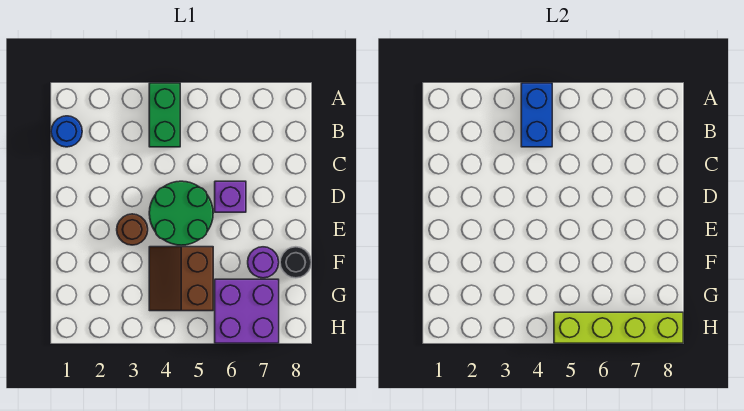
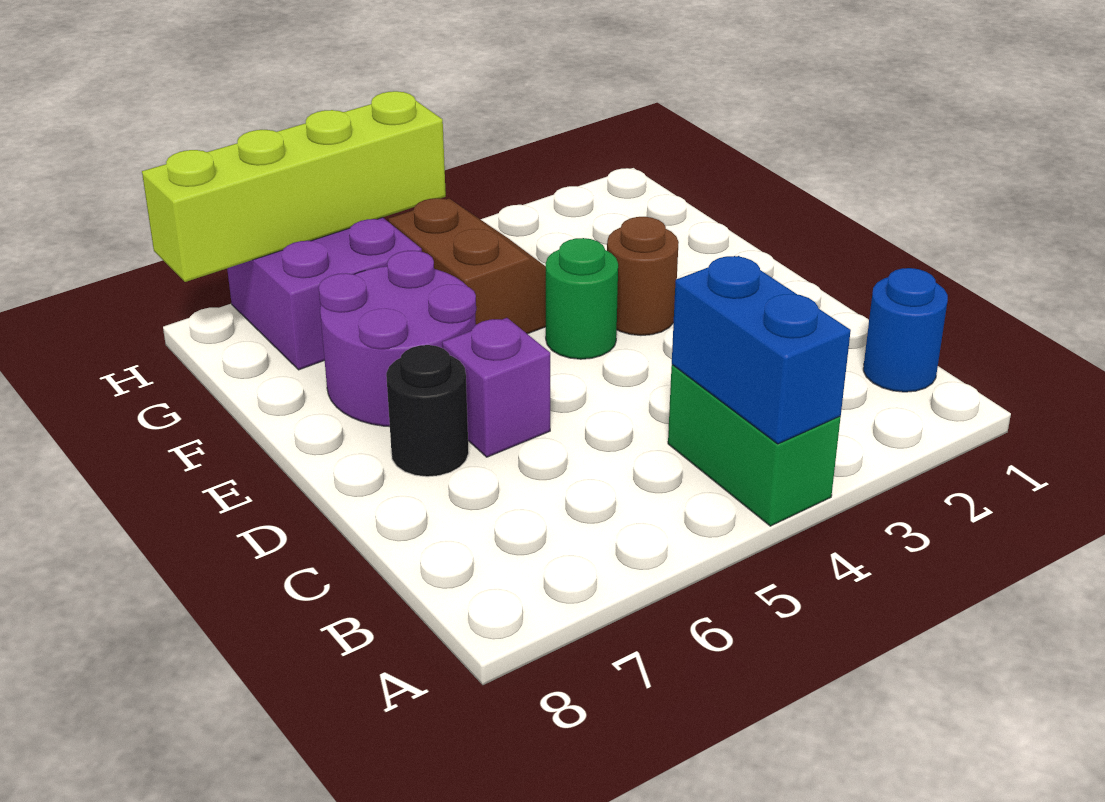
green 2x2 round brick [149,181,213,245] -> green 1x1 round brick [546,238,618,359]
purple 1x1 round brick [248,247,279,278] -> purple 2x2 round brick [319,251,476,427]
black 1x1 round brick [280,247,311,278] -> black 1x1 round brick moved to [386,345,469,477]

